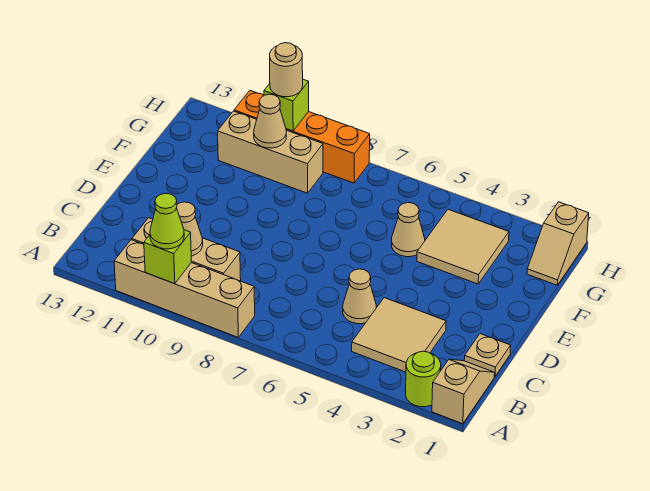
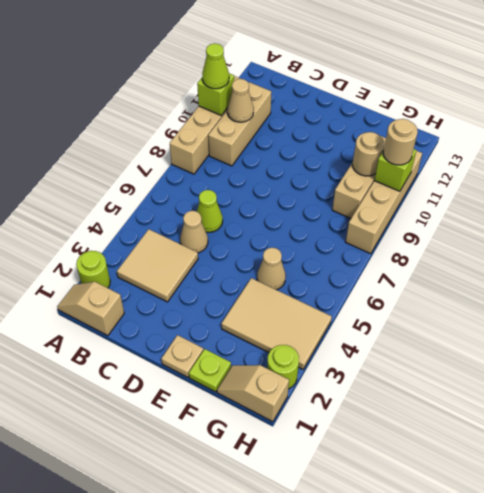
tan 1x2 slope [432,359,495,424] -> tan 1x2 slope turned to [57,282,124,336]
tan 1x1 plate [464,334,511,377] -> tan 1x1 plate moved to [161,335,203,377]
none -> lime 1x1 cone [197,190,223,232]
none -> lime 1x1 plate [189,349,231,392]
tan 2x2 tile [417,209,509,284] -> tan 2x3 tile [221,278,332,369]
tan 1x1 cone [254,94,286,148] -> tan 1x1 round brick [353,132,384,176]
none -> lime 1x1 round brick [267,345,299,389]
orange 1x4 brick [234,91,370,183] -> tan 1x4 brick [346,151,422,254]

